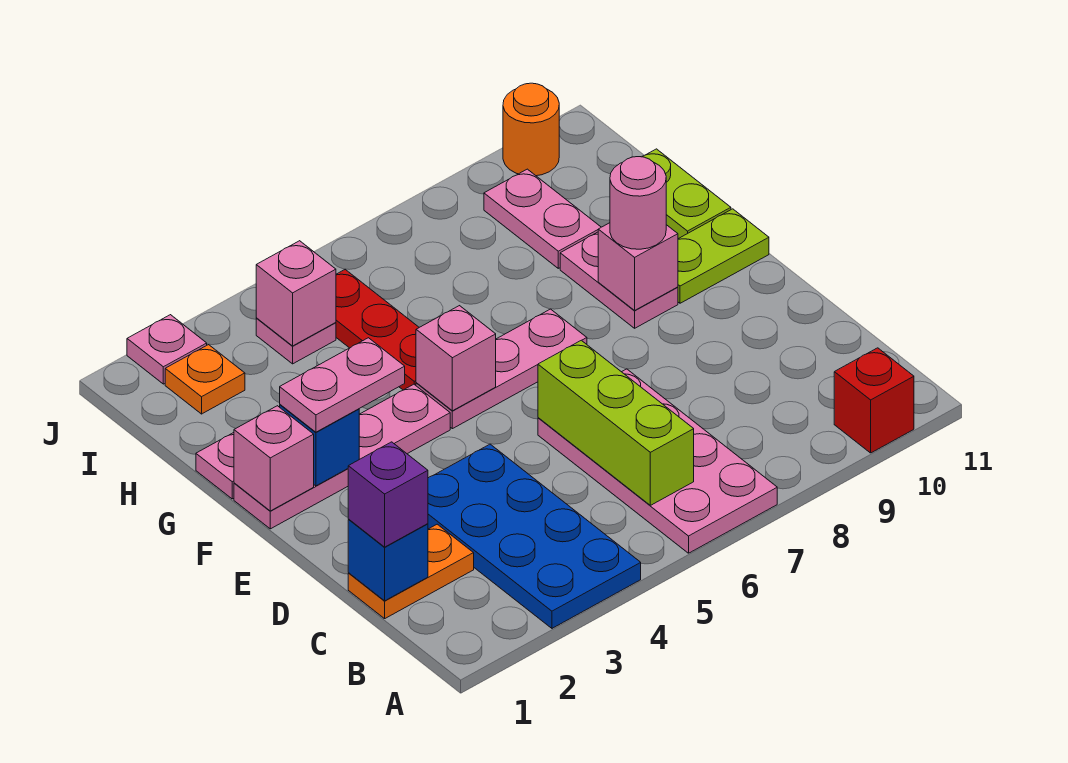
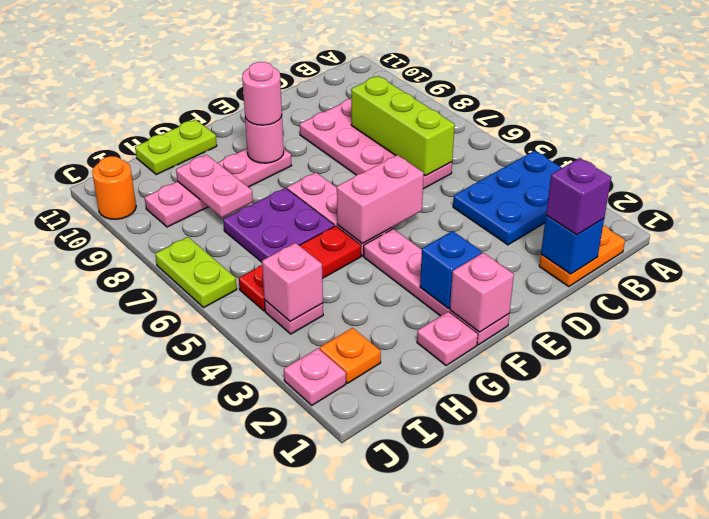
blue 2x4 plate [428,444,641,628] -> blue 2x3 plate [453,151,562,245]
pink 2x4 plate [538,369,777,553] -> pink 2x4 plate turned to [300,99,452,189]
red 1x1 brick [834,348,914,453] -> none
lime 1x3 brick [538,340,694,505] -> lime 1x3 brick turned to [351,76,455,176]
orange 1x2 plate [348,524,474,619] -> orange 1x2 plate turned to [539,225,625,287]
pink 1x2 plate [280,338,405,432] -> pink 1x2 plate moved to [176,155,253,218]
pink 1x1 brick [416,306,496,411] -> pink 1x2 brick [337,155,424,243]
pink 1x1 brick [598,223,678,310] -> pink 1x1 round brick [245,116,284,163]
lime 1x2 plate [678,209,769,303] -> lime 1x2 plate moved to [155,237,237,307]
none -> purple 2x2 plate [223,188,334,262]

